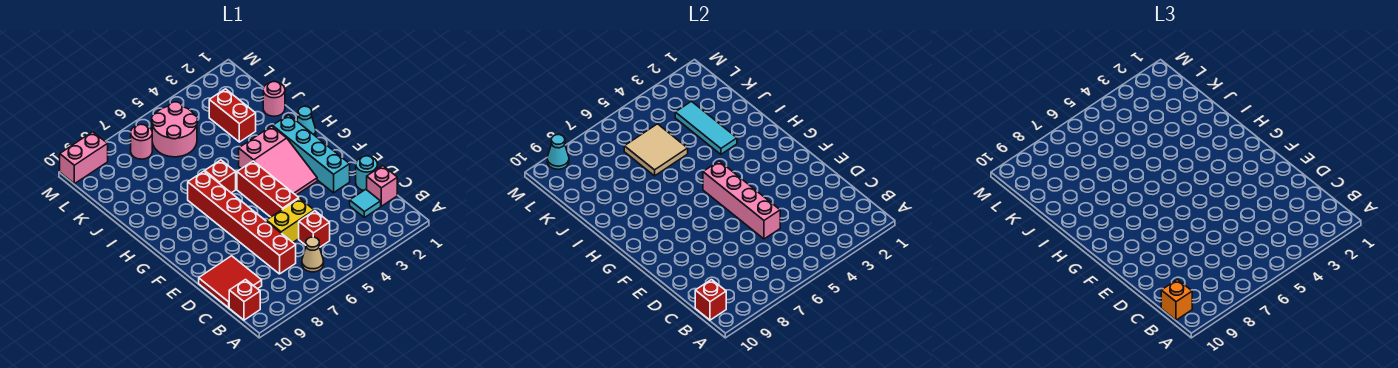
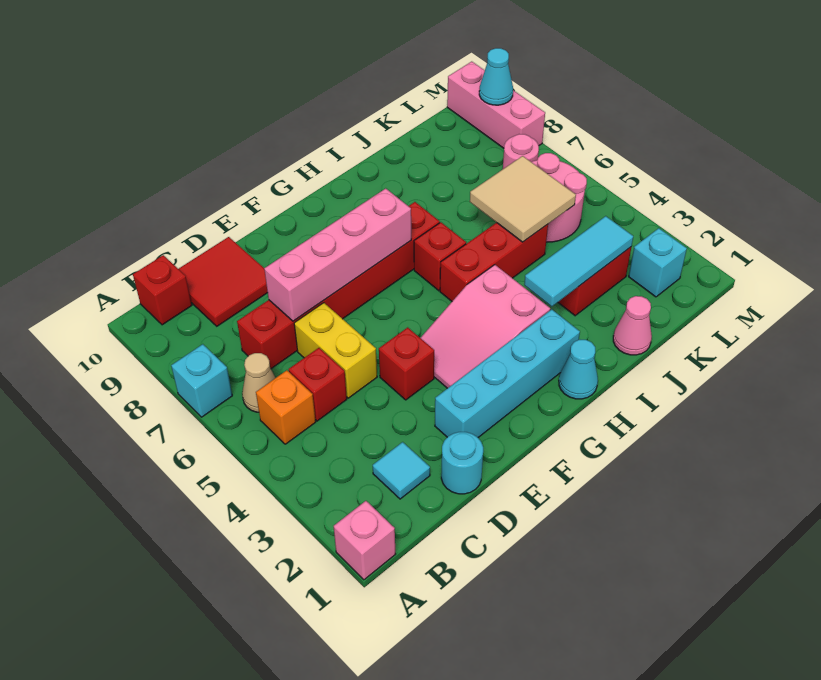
none -> cyan 1x1 brick [171,344,232,417]
red 1x1 brick [695,280,726,320] -> red 1x1 brick moved to [379,327,434,400]
orange 1x1 brick [1161,280,1192,320] -> orange 1x1 brick moved to [256,370,316,444]
pink 1x1 brick [367,166,397,206] -> pink 1x1 brick moved to [334,501,395,580]
pink 1x4 brick [703,161,780,239] -> pink 1x4 brick moved to [264,188,411,321]
red 1x3 brick [237,161,299,217] -> red 1x3 brick moved to [440,223,548,301]
pink 1x1 round brick [263,82,285,116] -> pink 1x1 cone [613,296,652,355]
none -> cyan 1x1 brick [629,228,687,297]
pink 1x2 brick [60,132,108,184] -> pink 1x3 brick [447,62,545,148]

